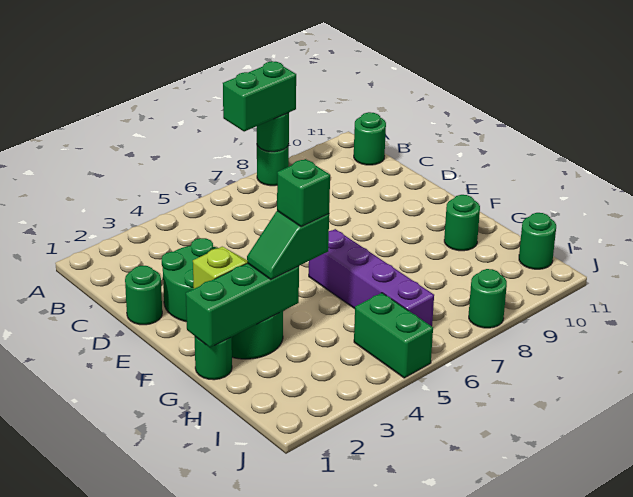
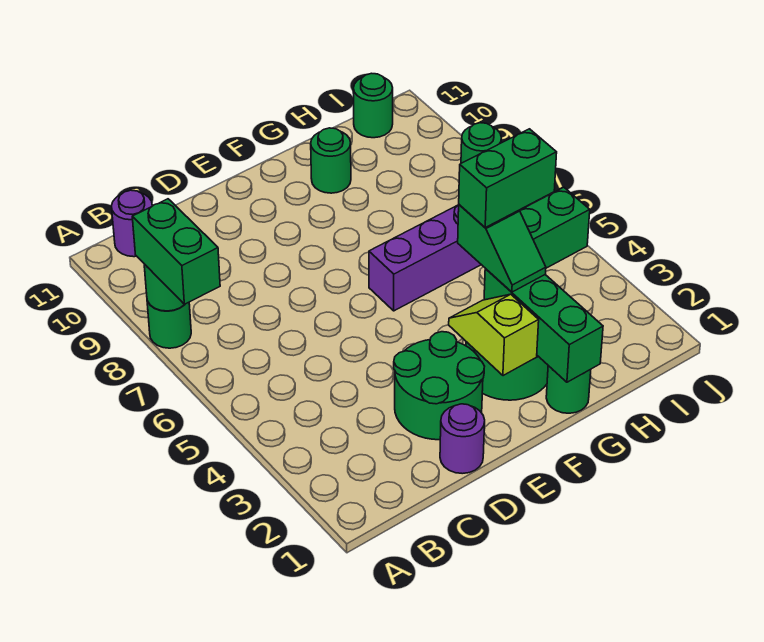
green 1x1 round brick [354,112,386,165] -> purple 1x1 round brick [111,190,152,257]
green 1x1 round brick [125,266,162,325] -> purple 1x1 round brick [440,404,485,474]
green 1x1 brick [277,159,330,227] -> green 1x2 brick [459,129,557,227]

